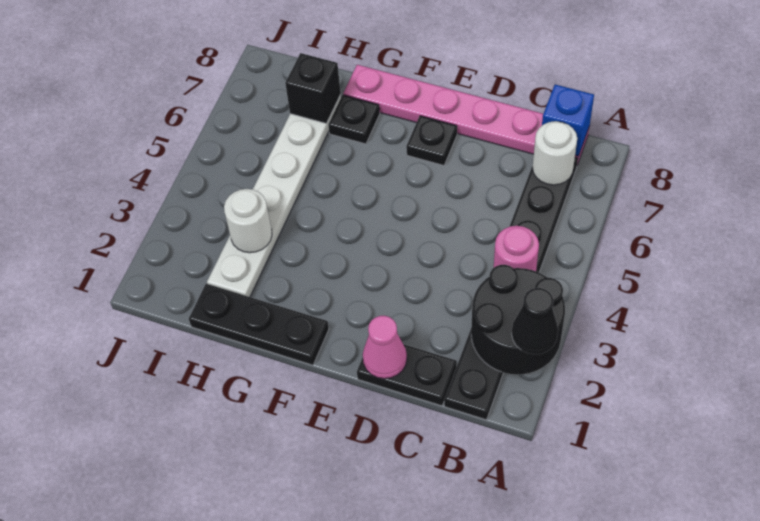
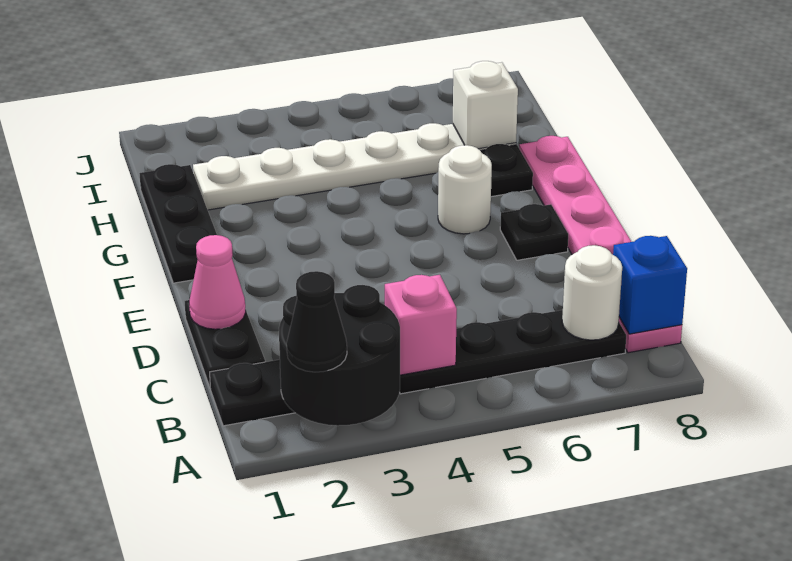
pink 1x1 round brick [494,226,539,271] -> pink 1x1 brick [385,275,457,375]
white 1x1 round brick [224,189,272,253] -> white 1x1 round brick moved to [438,145,492,234]
black 1x1 brick [285,53,341,123] -> white 1x1 brick [453,61,518,149]

